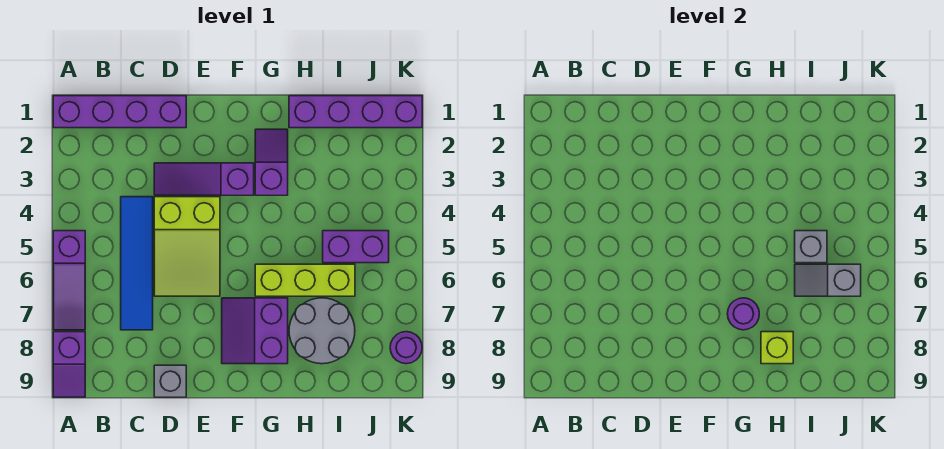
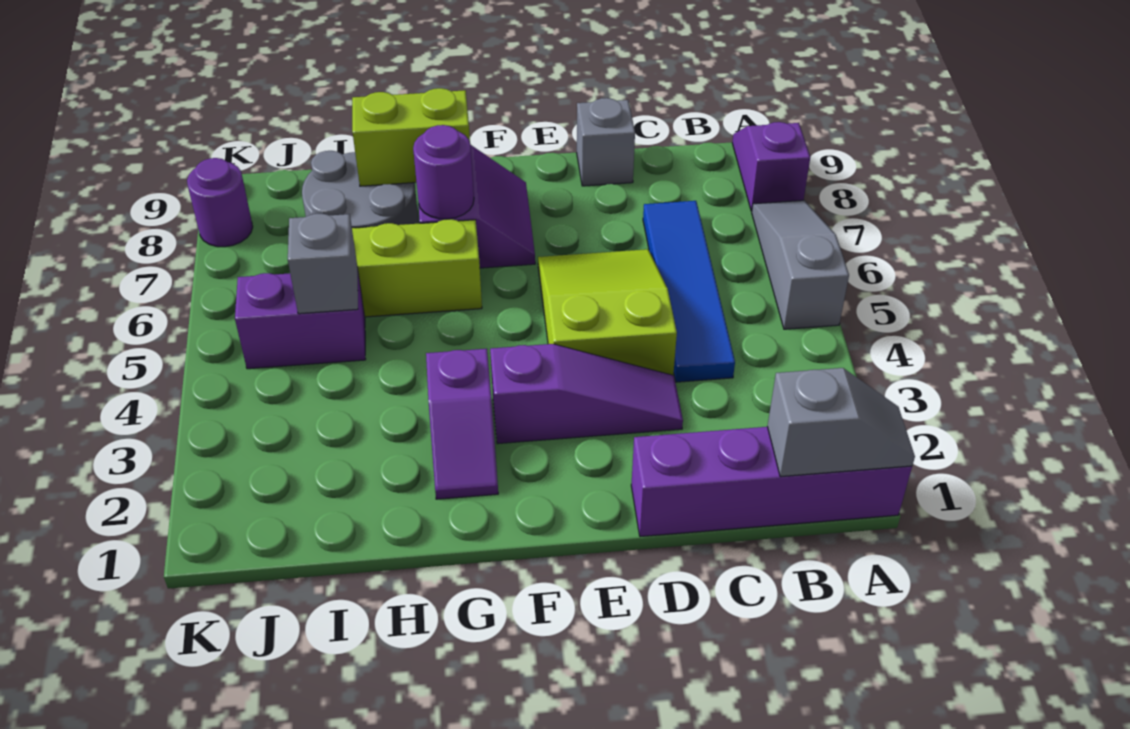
purple 1x3 slope [53,231,85,330] -> grey 1x3 slope [752,200,849,329]
purple 1x4 brick [289,96,422,128] -> none
lime 1x1 brick [761,332,793,364] -> lime 1x2 brick [352,88,470,186]
grey 1x2 slope [795,264,861,296] -> grey 1x2 slope moved to [767,368,915,477]

